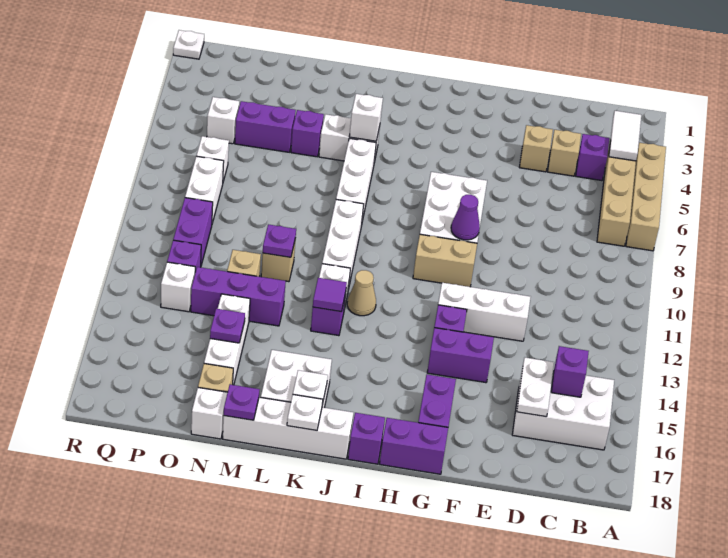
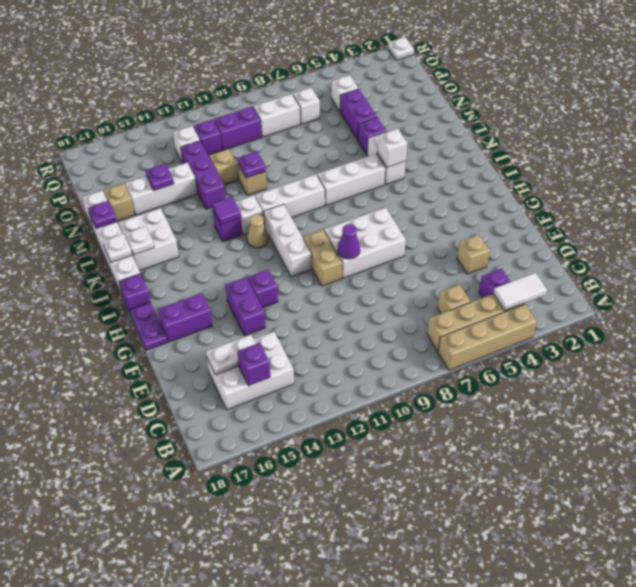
white 2x3 brick [512,370,614,450] -> white 2x3 brick turned to [207,332,294,410]
tan 1x1 brick [548,130,581,176] -> tan 1x1 brick moved to [437,284,470,313]
white 1x3 brick [438,283,530,341] -> white 1x3 brick moved to [264,204,311,277]
purple 1x2 brick [380,418,448,474] -> purple 1x2 plate [129,302,167,350]

